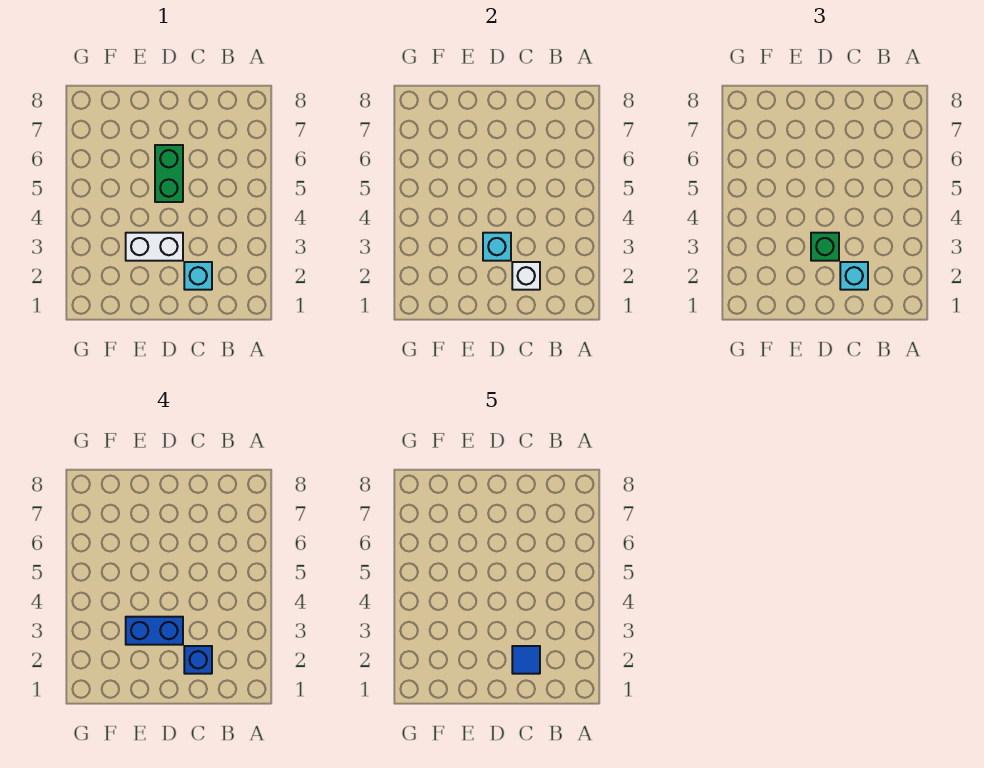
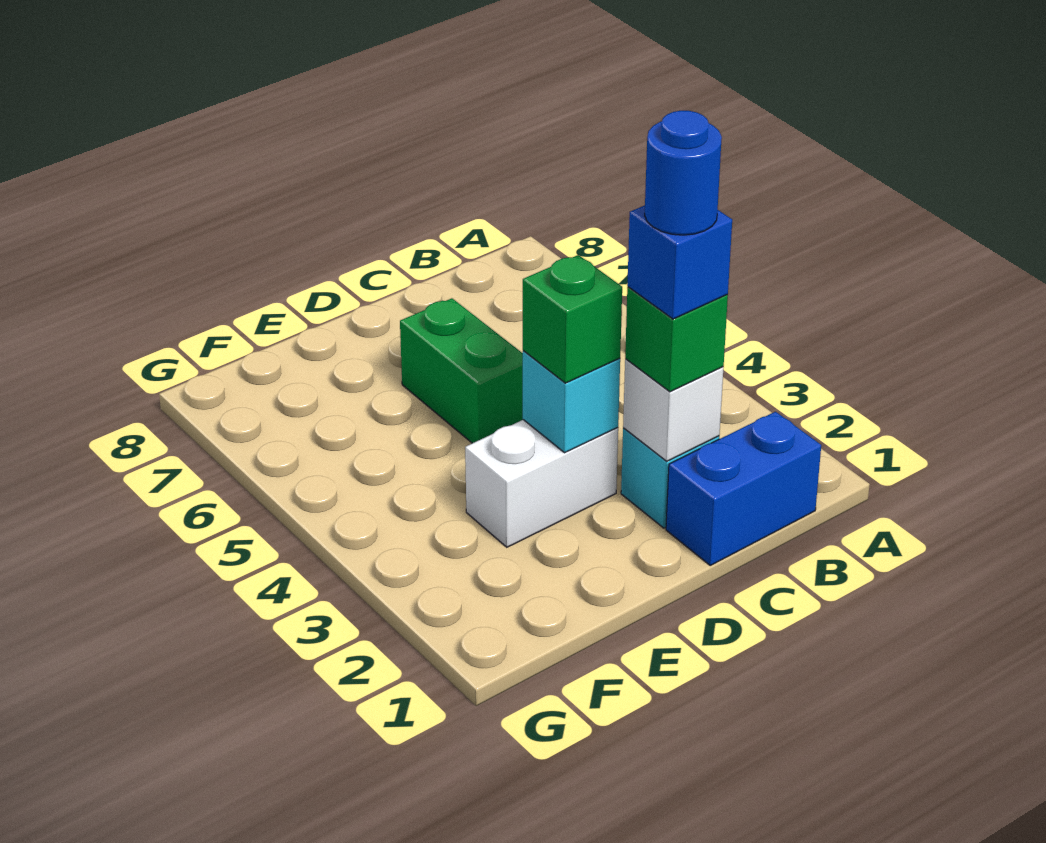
cyan 1x1 brick [840,262,868,290] -> green 1x1 brick [625,287,728,392]
blue 1x1 tile [512,646,540,674] -> blue 1x1 round brick [645,111,722,235]
blue 1x2 brick [126,617,183,645] -> blue 1x2 brick moved to [666,412,821,565]

